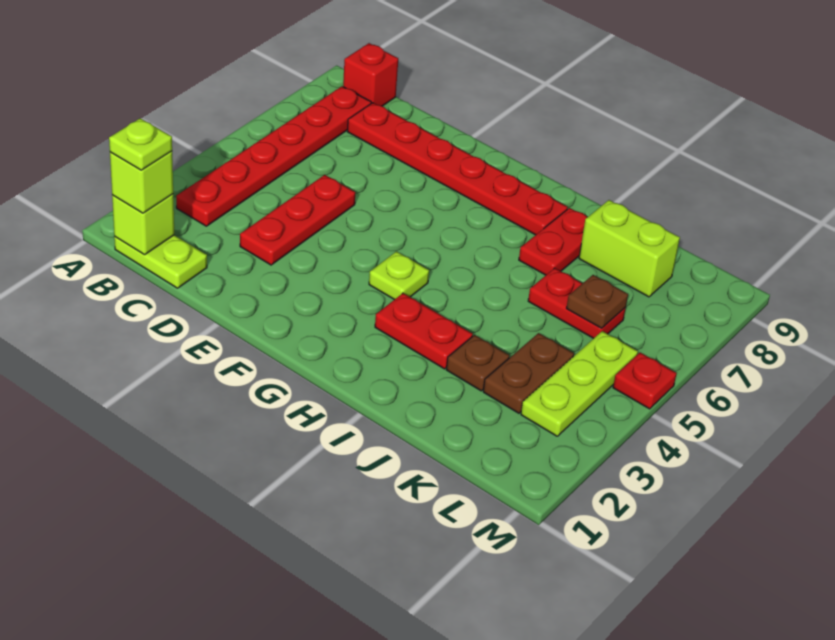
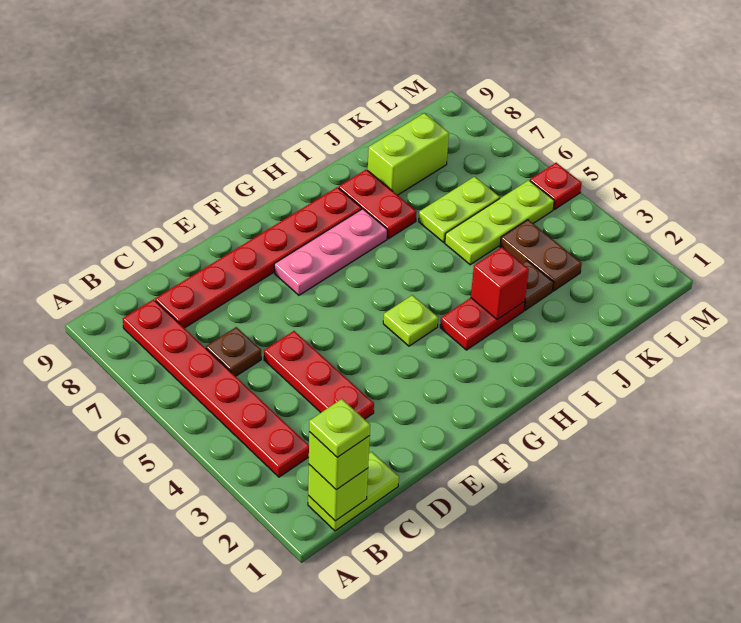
red 1x1 brick [343,43,398,106] -> red 1x1 brick moved to [471,247,529,320]
none -> pink 1x3 plate [274,209,387,295]
red 1x2 plate [528,268,626,338] -> lime 1x2 plate [419,177,500,242]
brown 1x1 plate [566,275,628,328] -> brown 1x1 plate moved to [206,327,261,376]
lime 1x3 plate [521,331,638,436] -> lime 1x3 plate turned to [445,180,554,265]

